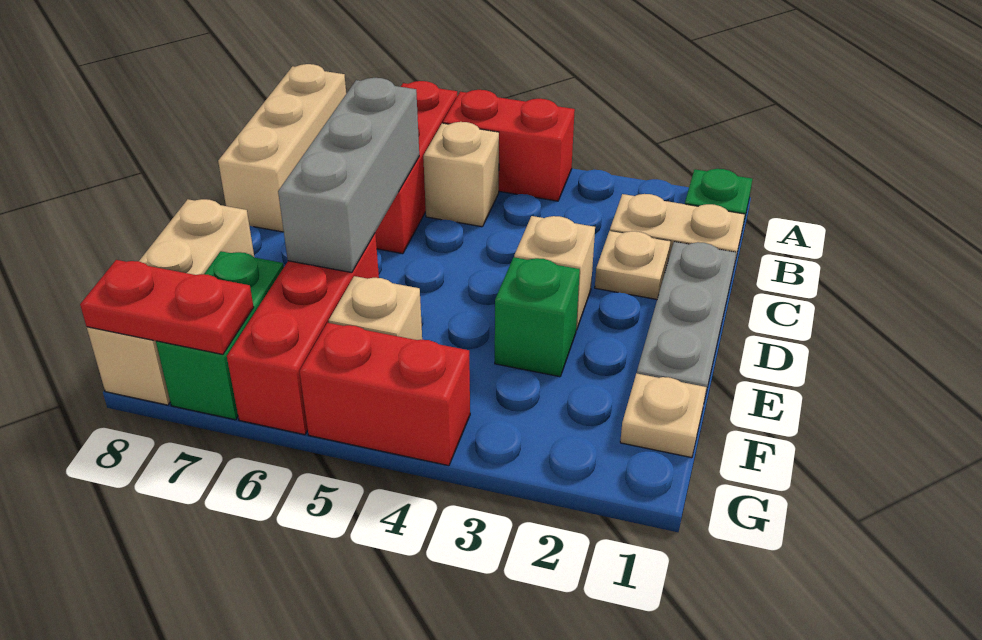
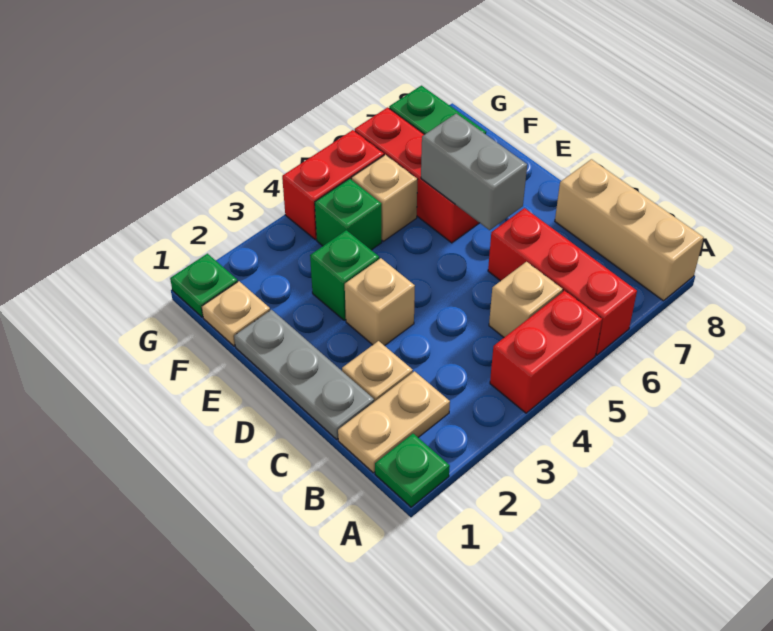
grey 1x3 brick [278,78,419,273] -> grey 1x2 brick [421,114,527,230]
tan 1x3 brick [87,199,254,405] -> none
none -> green 1x1 brick [315,179,382,250]
none -> green 1x1 plate [170,254,238,317]
red 1x2 plate [80,260,254,354] -> none

